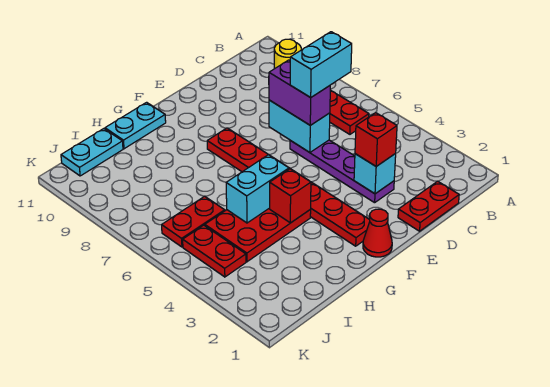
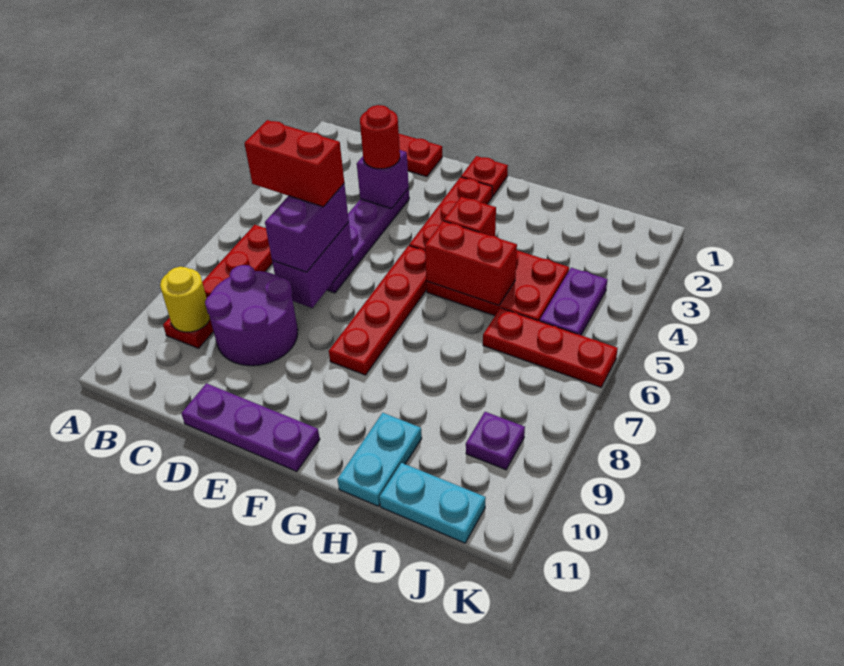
cyan 1x2 brick [290,32,352,98] -> red 1x2 brick [244,120,344,207]
none -> purple 2x2 round brick [205,265,298,366]
cyan 1x1 brick [354,154,396,194] -> purple 1x1 brick [357,150,409,209]
red 1x1 brick [355,113,397,166] -> red 1x1 round brick [360,105,400,169]
cyan 1x2 brick [269,100,330,152] -> purple 1x2 brick [272,222,353,308]
none -> purple 1x3 plate [182,383,320,472]
red 1x1 cone [363,209,392,257] -> red 1x1 plate [461,156,508,197]
cyan 1x2 brick [226,155,289,223] -> red 1x2 brick [425,221,517,305]
cyan 1x2 plate [105,102,166,149] -> cyan 1x2 plate turned to [337,413,422,506]
red 1x2 plate [162,196,225,247] -> red 1x3 plate [483,308,618,387]
red 1x2 plate [183,225,246,277] -> purple 1x2 plate [540,268,608,335]
none -> purple 1x1 plate [466,412,525,470]

